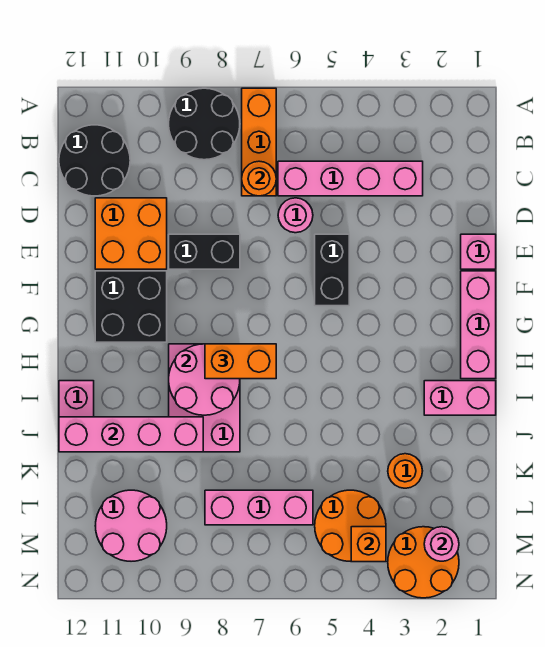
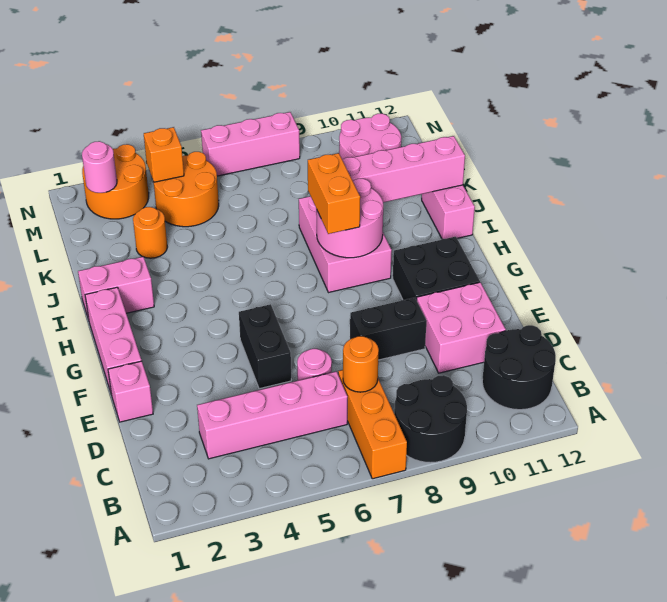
orange 2x2 brick [95,198,167,269] -> pink 2x2 brick [417,282,506,373]
orange 1x2 brick [205,344,276,379] -> orange 1x2 brick turned to [308,153,360,234]
pink 1x3 brick [205,490,313,525] -> pink 1x3 brick moved to [201,112,300,176]

